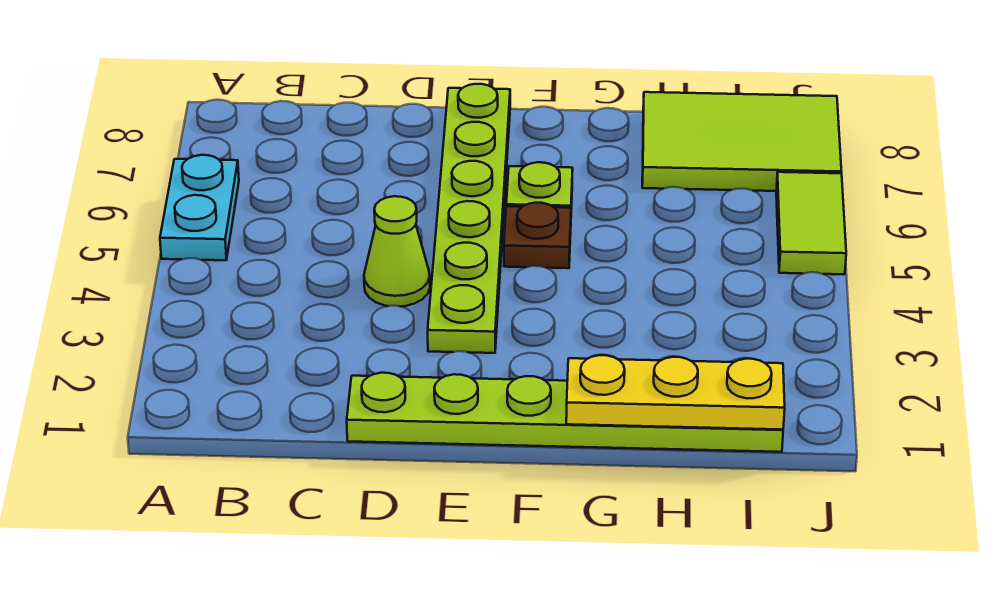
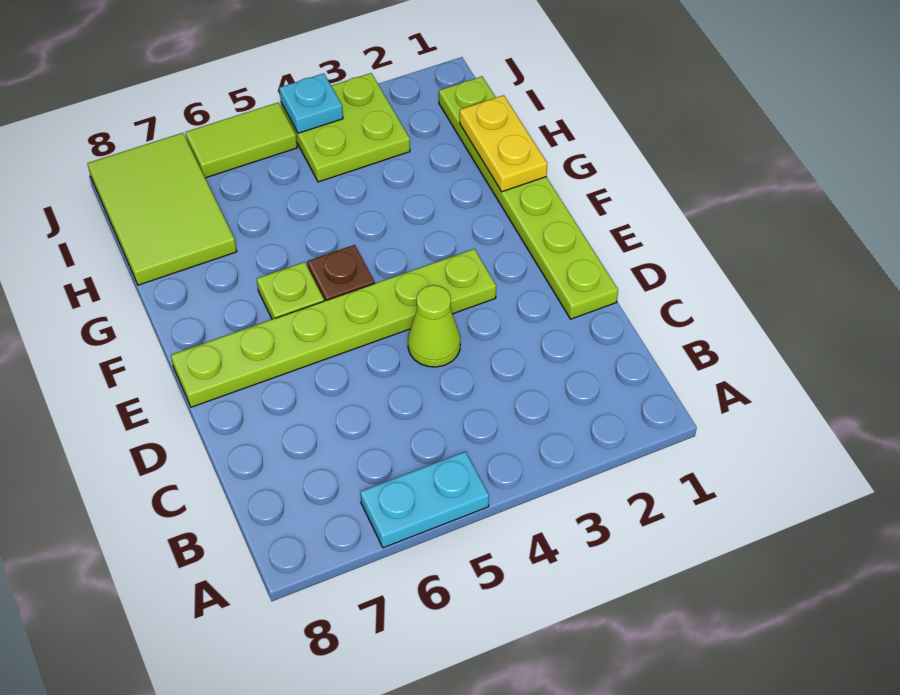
yellow 1x3 plate [566,355,785,430] -> yellow 1x2 plate [460,95,547,192]
none -> lime 2x2 plate [281,73,410,182]
none -> cyan 1x1 plate [279,73,343,133]

